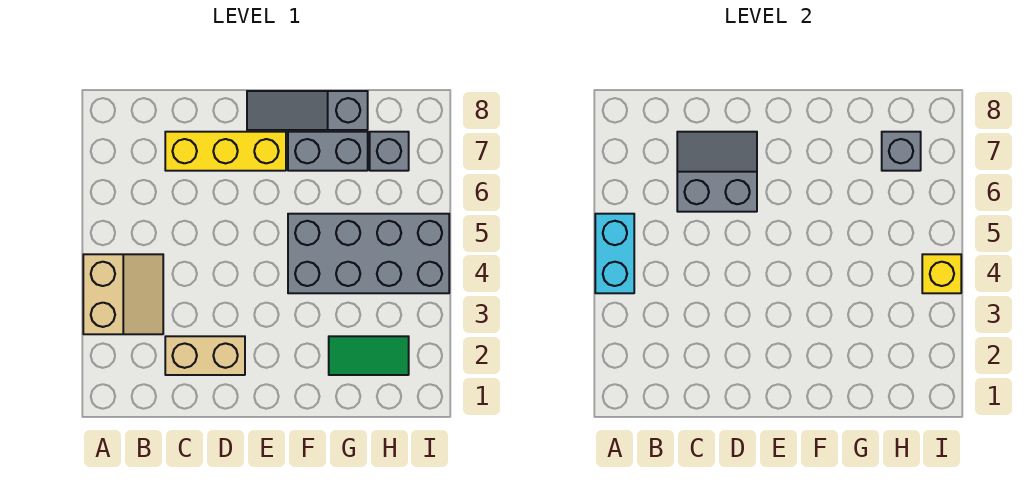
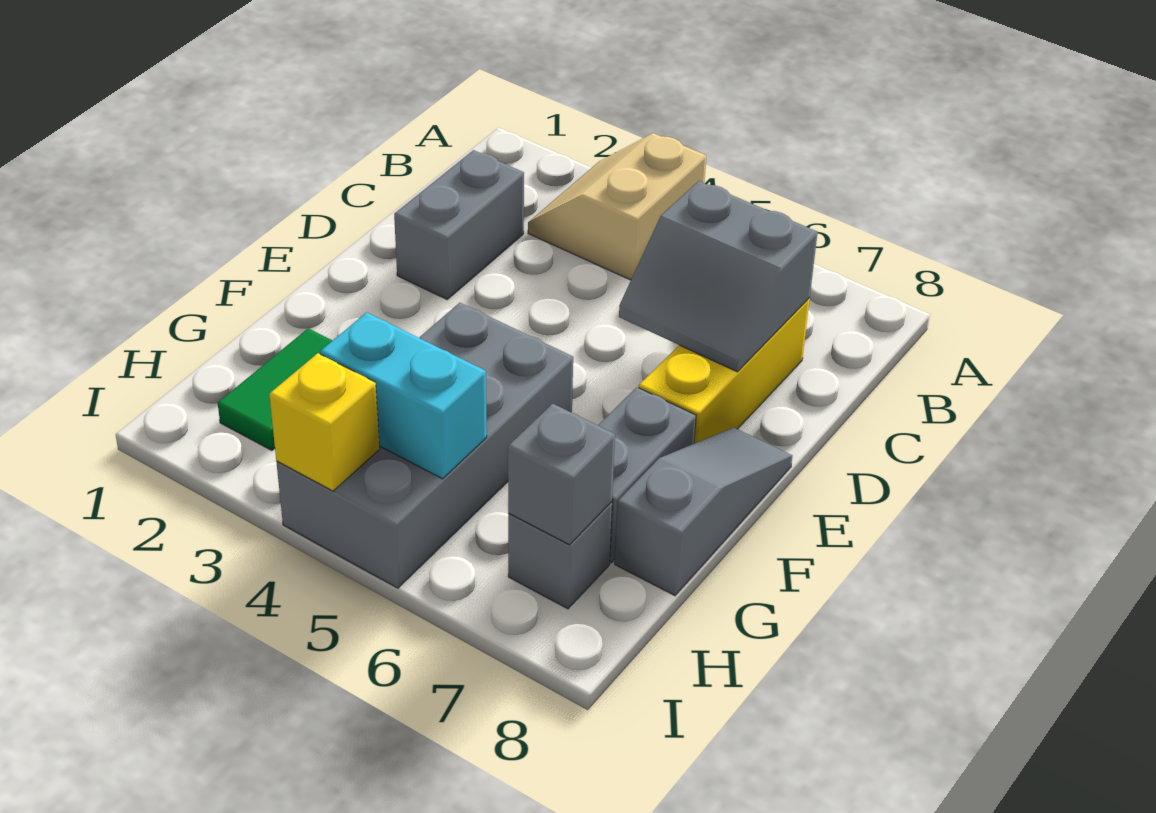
tan 2x2 slope [83,254,163,334] -> tan 2x2 slope turned to [528,133,706,280]
cyan 1x2 brick [595,214,634,293] -> cyan 1x2 brick moved to [320,312,487,479]
tan 1x2 brick [165,336,245,375] -> grey 1x2 brick [394,150,524,299]
grey 2x2 slope [677,132,757,212] -> grey 2x2 slope turned to [619,181,818,372]

